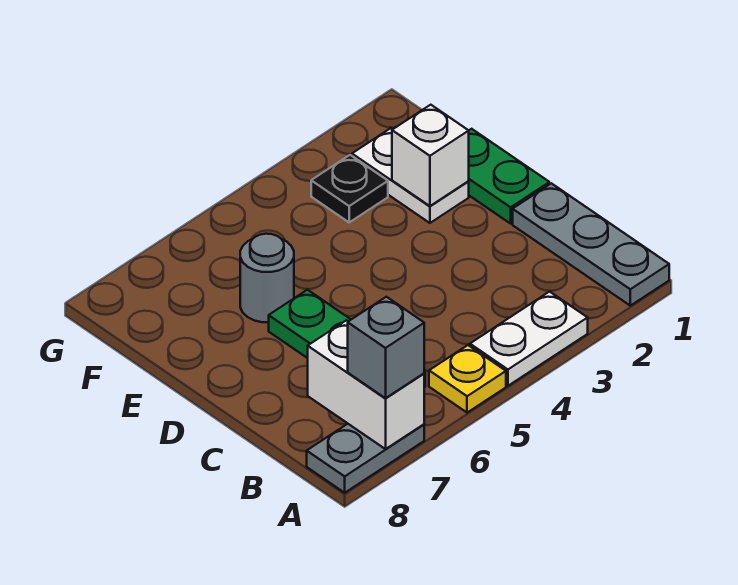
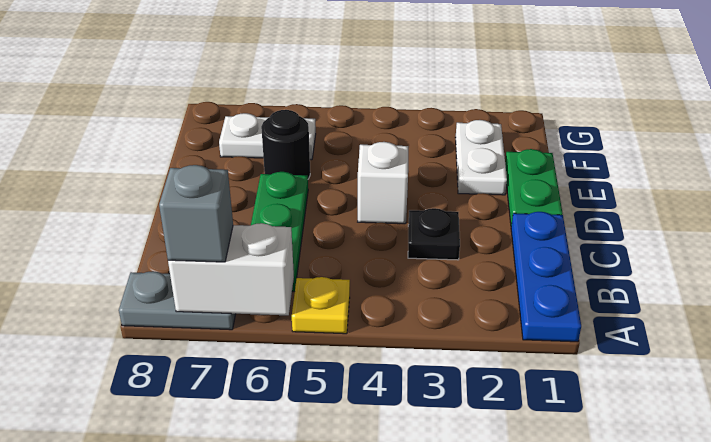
grey 1x3 plate [513,183,669,306] -> blue 1x3 plate [511,212,581,342]
white 1x2 plate [470,292,588,386] -> white 1x2 plate moved to [219,113,316,160]
white 1x2 brick [308,320,424,449] -> white 1x2 brick turned to [168,223,294,315]
white 1x1 brick [392,105,469,206] -> white 1x1 brick moved to [358,142,408,224]
grey 1x1 round brick [240,234,294,322] -> black 1x1 round brick [261,110,310,179]
black 1x1 plate [311,155,388,222] -> black 1x1 plate moved to [408,208,460,260]

